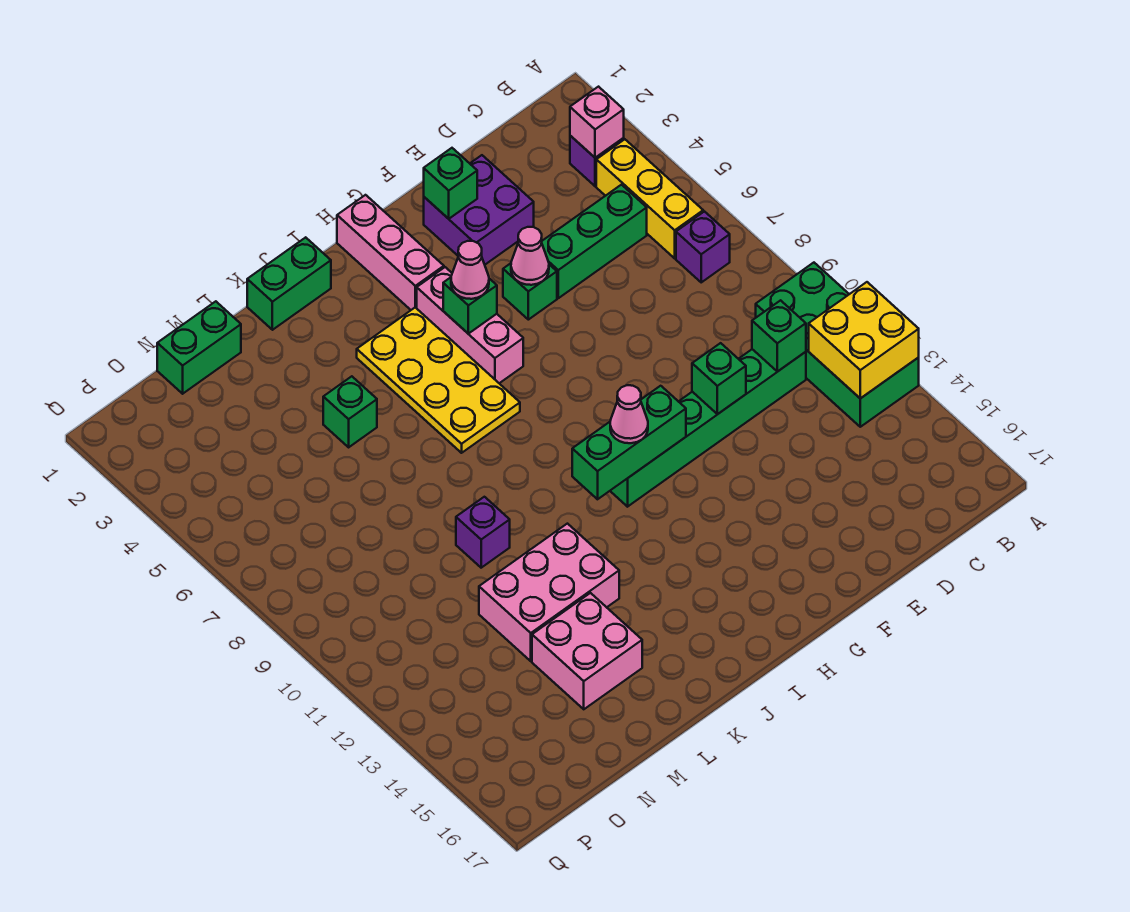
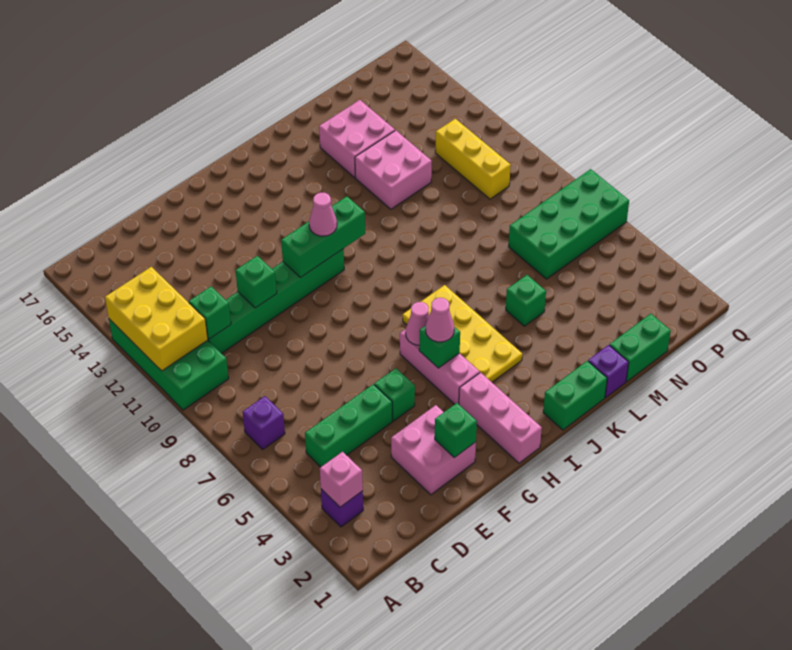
yellow 2x2 brick [809,282,919,398] -> yellow 2x3 brick [105,267,208,371]
yellow 1x3 brick [596,139,703,258] -> yellow 1x3 brick moved to [435,119,511,199]
purple 2x2 brick [424,155,534,264] -> pink 2x2 brick [391,405,476,495]
pink 1x1 cone [511,227,549,285] -> pink 1x1 cone moved to [406,302,429,345]
pink 2x3 brick [479,524,619,661] -> pink 2x2 brick [355,130,432,209]
purple 1x1 brick [456,497,510,568] -> purple 1x1 brick moved to [588,345,629,398]
none -> green 2x4 brick [509,169,629,279]

